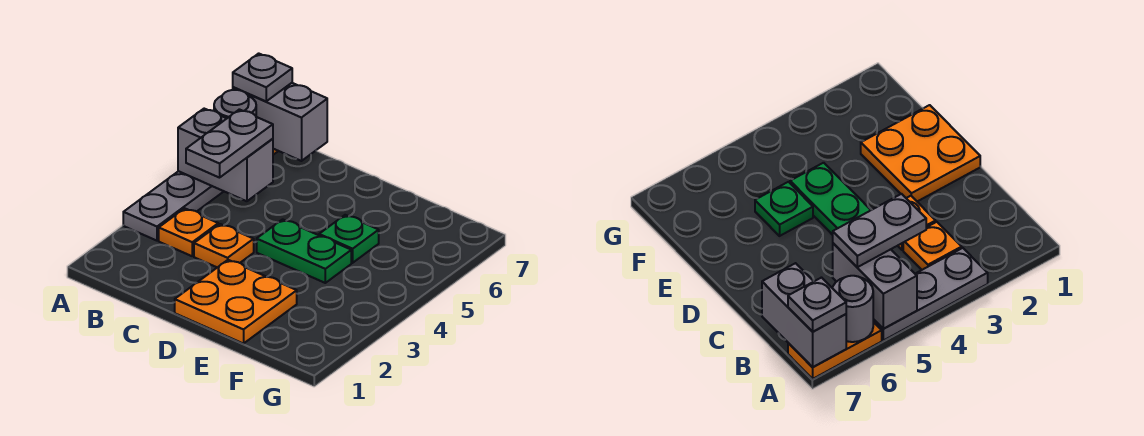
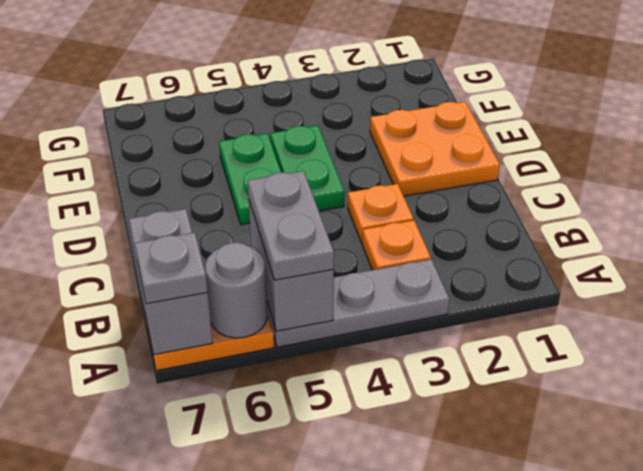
grey 1x2 plate [186,109,273,178] -> grey 1x2 plate turned to [248,171,334,280]
green 1x1 plate [319,215,379,263] -> green 1x2 plate [219,133,281,225]

